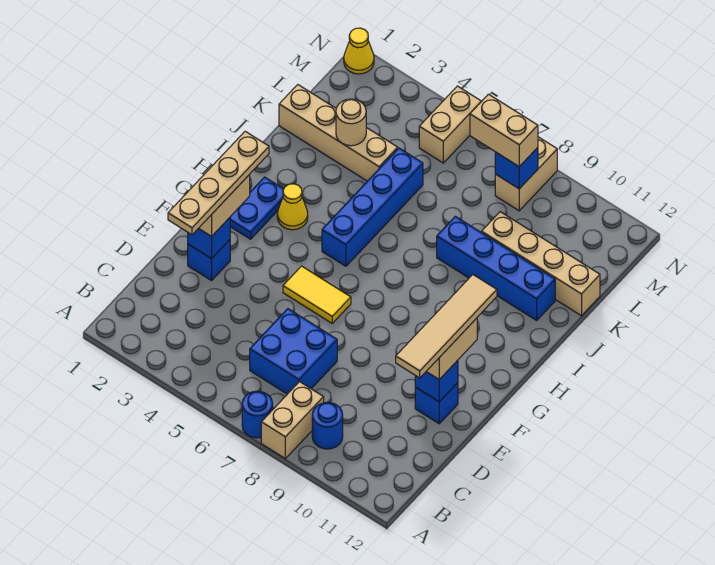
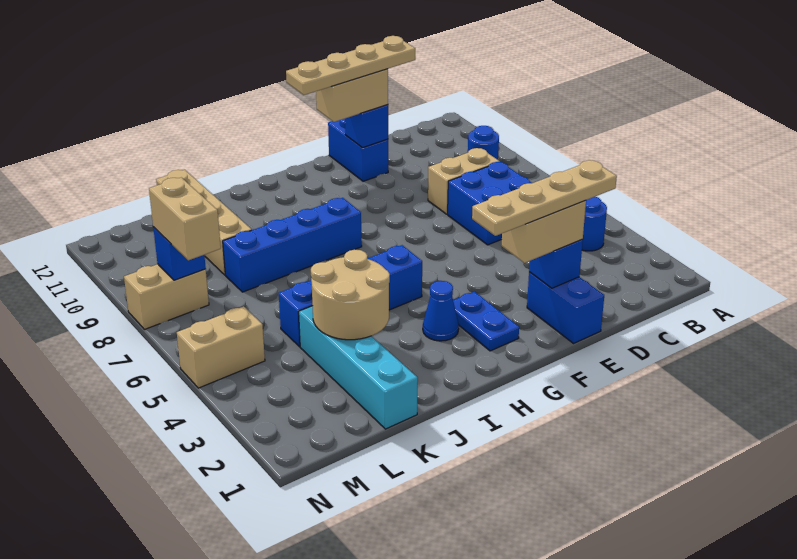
blue 1x1 round brick [242,391,273,438] -> blue 1x1 round brick moved to [582,197,607,251]
tan 1x2 brick [261,382,324,459] -> tan 1x2 brick moved to [428,148,500,214]
tan 1x4 tile [396,275,497,378] -> tan 1x4 plate [286,36,415,95]
blue 1x1 brick [188,240,230,281] -> blue 1x2 brick [527,272,604,343]
blue 1x1 brick [415,383,458,424] -> blue 1x2 brick [328,119,388,181]
yellow 1x2 tile [283,266,351,323] -> none
blue 1x2 plate [230,177,284,239] -> blue 1x2 plate turned to [453,291,519,351]
yellow 1x1 cone [277,184,308,230] -> blue 1x1 cone [423,281,459,341]
blue 1x4 brick [437,216,555,320] -> blue 1x4 brick turned to [223,198,362,292]
tan 1x4 brick [279,85,398,181] -> cyan 1x4 brick [299,306,418,429]
tan 1x1 round brick [336,99,366,146] -> tan 2x2 round brick [311,250,390,340]
yellow 1x1 cone [344,28,374,74] -> none

